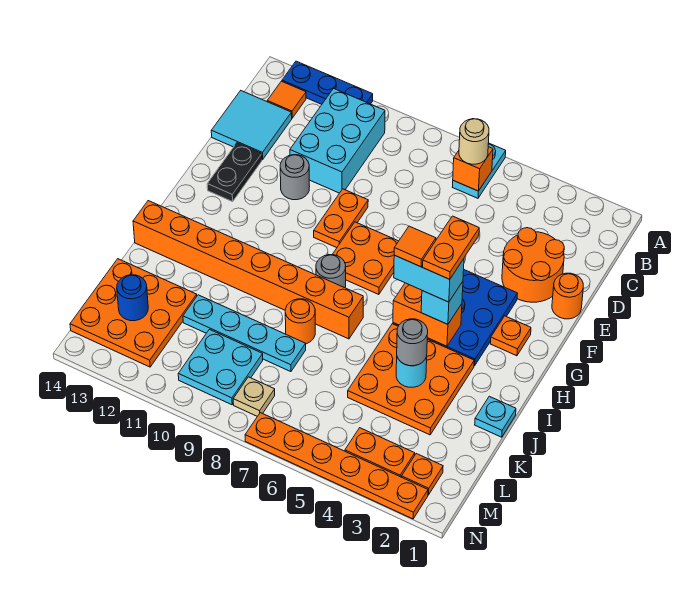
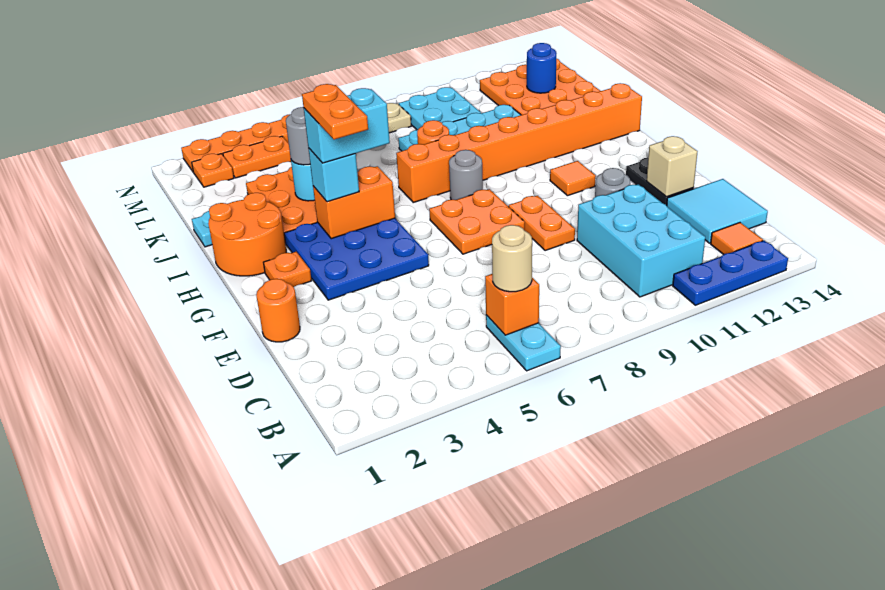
orange 2x2 round brick [502,228,564,302] -> orange 2x2 round brick moved to [208,193,286,276]
none -> tan 1x1 brick [647,136,698,197]
orange 1x1 tile [394,226,436,267] -> orange 1x1 tile moved to [550,161,596,196]

